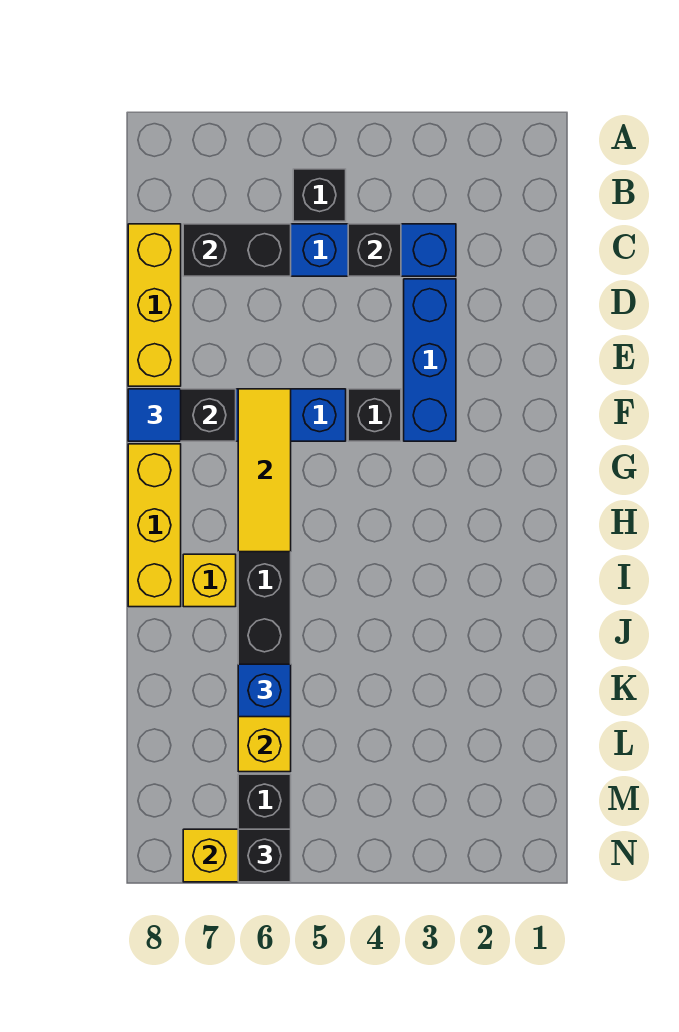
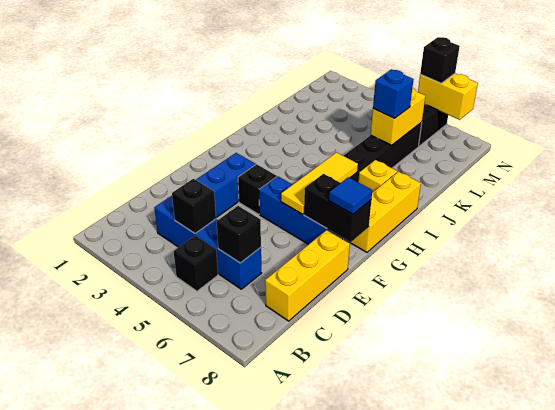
black 1x2 brick [183,224,291,276] -> black 1x1 brick [217,206,261,263]

